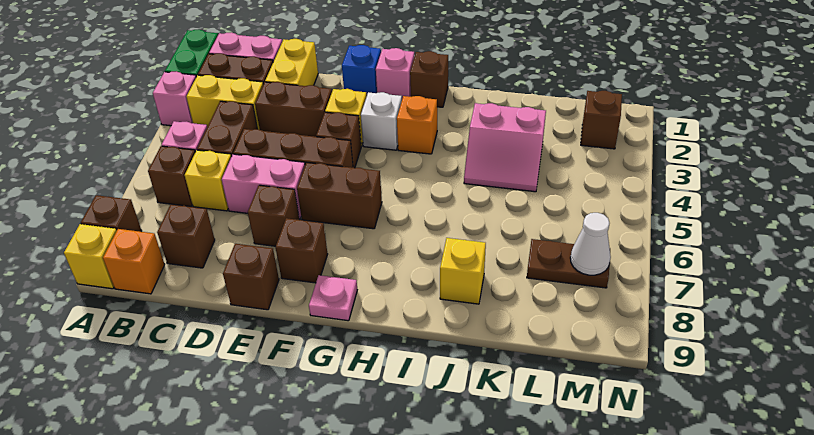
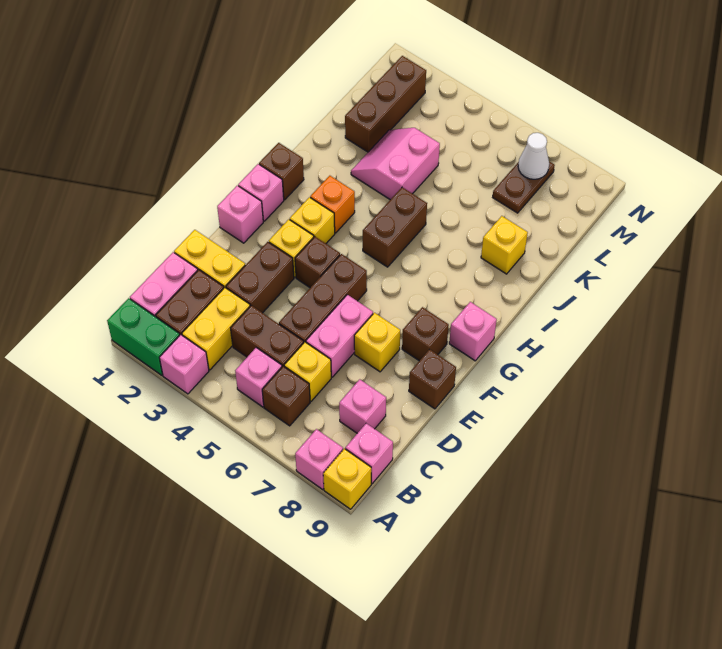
brown 1x1 brick [81,195,142,232] -> pink 1x1 brick [295,429,343,489]
orange 1x1 brick [103,229,165,294] -> pink 1x1 brick [345,423,393,484]
brown 1x1 brick [157,204,215,268] -> pink 1x1 brick [339,379,386,433]
brown 1x1 brick [248,185,299,246] -> yellow 1x1 brick [354,313,400,372]
blue 1x1 brick [342,45,381,94] -> pink 1x1 brick [217,186,263,243]
brown 1x2 brick [297,163,382,229] -> brown 1x2 brick moved to [363,187,427,267]
white 1x1 brick [361,92,402,150] -> yellow 1x1 brick [290,197,335,243]
pink 1x1 plate [309,275,357,321] -> pink 1x1 brick [449,302,497,361]
pink 2x2 slope [464,103,546,192] -> pink 2x2 slope turned to [351,128,440,200]
brown 1x1 brick [581,91,622,149] -> brown 1x3 brick [345,56,426,152]

